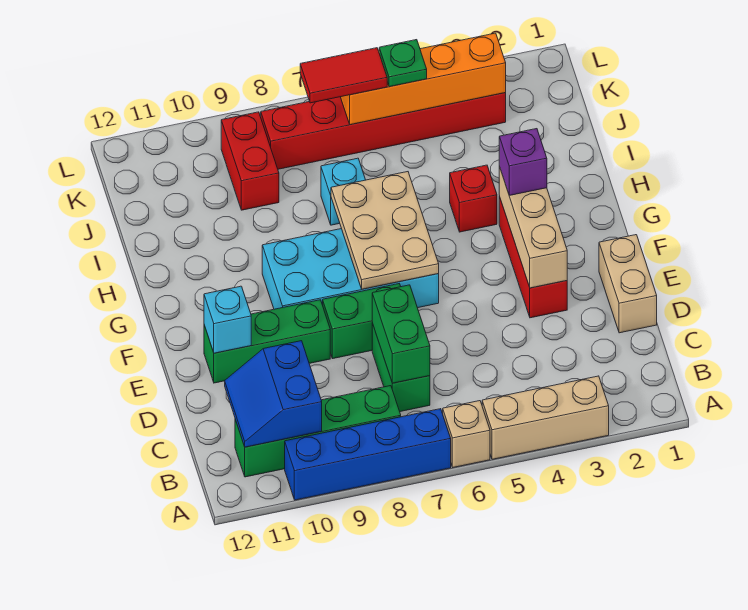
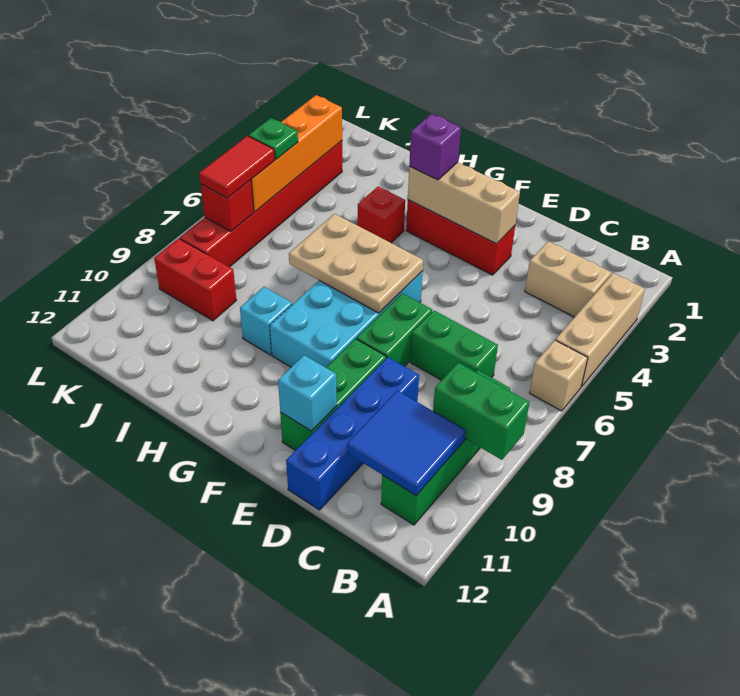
blue 1x4 brick [285,409,451,500] -> blue 1x4 brick moved to [286,357,419,510]
blue 2x2 slope [225,341,322,447] -> blue 2x2 tile [347,391,466,496]
green 1x2 brick [372,285,430,383] -> green 1x2 brick moved to [433,363,529,460]
tan 1x2 brick [599,235,657,333] -> tan 1x2 brick moved to [525,241,611,317]
cyan 1x1 brick [321,158,365,225] -> cyan 1x1 brick moved to [240,287,292,355]
none -> red 1x1 brick [201,180,254,231]

